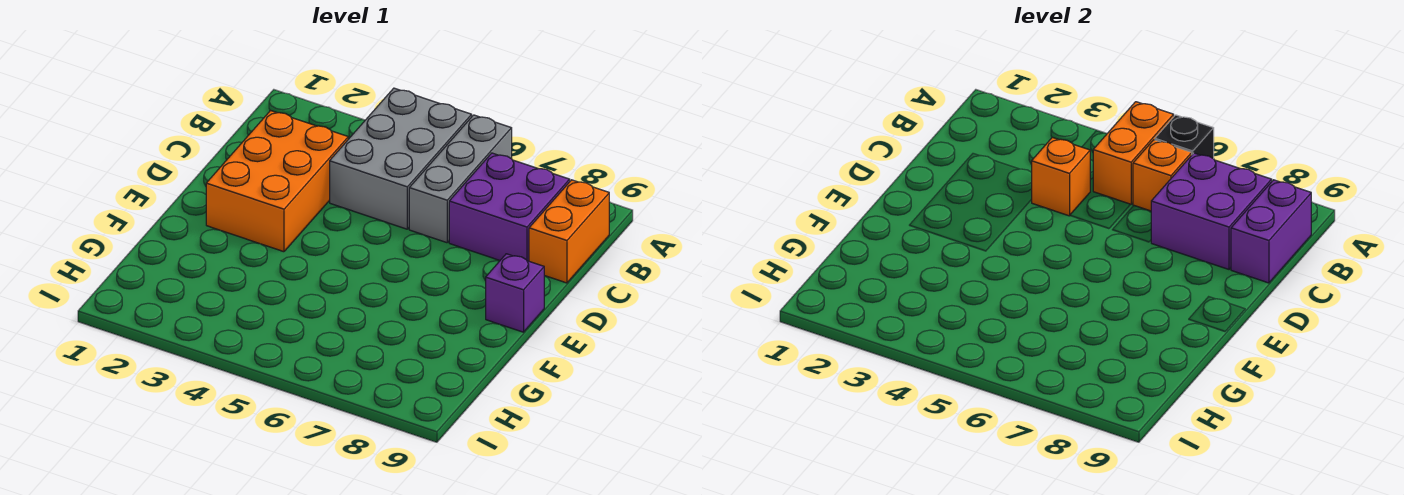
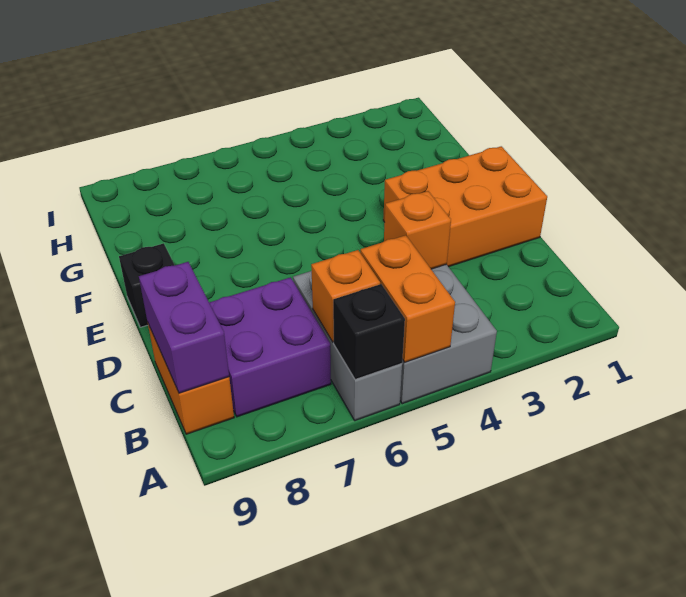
purple 2x2 brick [1151,153,1272,269] -> none
orange 2x3 brick [206,111,348,252] -> orange 2x3 brick turned to [383,146,547,267]
purple 1x1 brick [486,254,544,332] -> black 1x1 brick [119,243,175,327]

